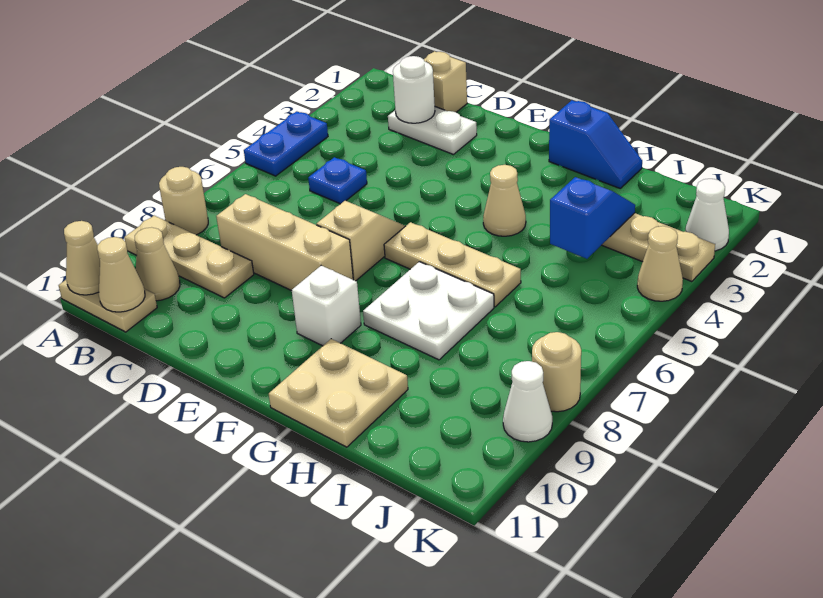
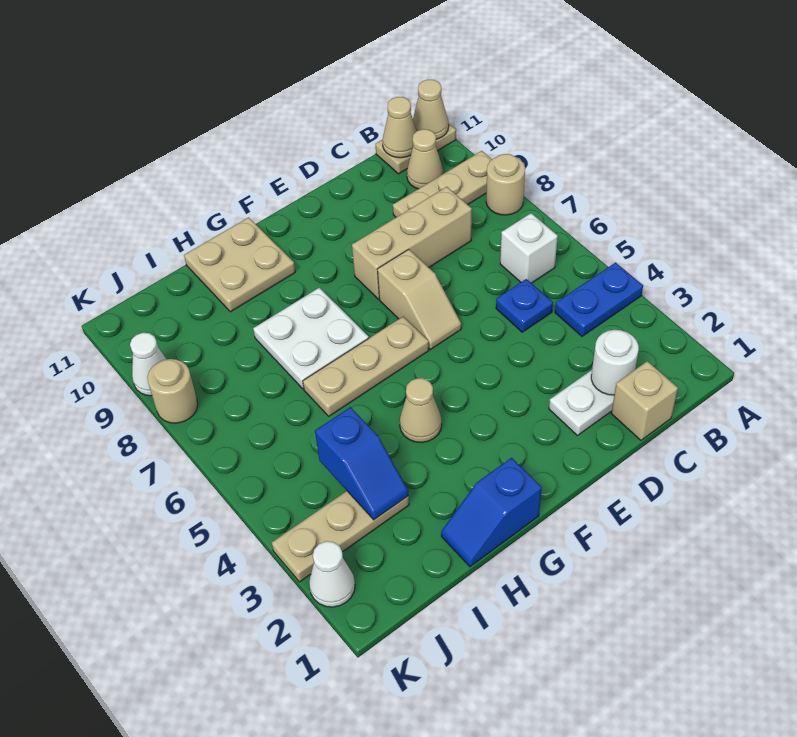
blue 1x2 plate [244,111,328,176] -> blue 1x2 plate turned to [555,263,643,336]
white 1x1 brick [292,266,361,346] -> white 1x1 brick moved to [500,213,558,283]
tan 1x1 cone [637,226,683,301] -> none

